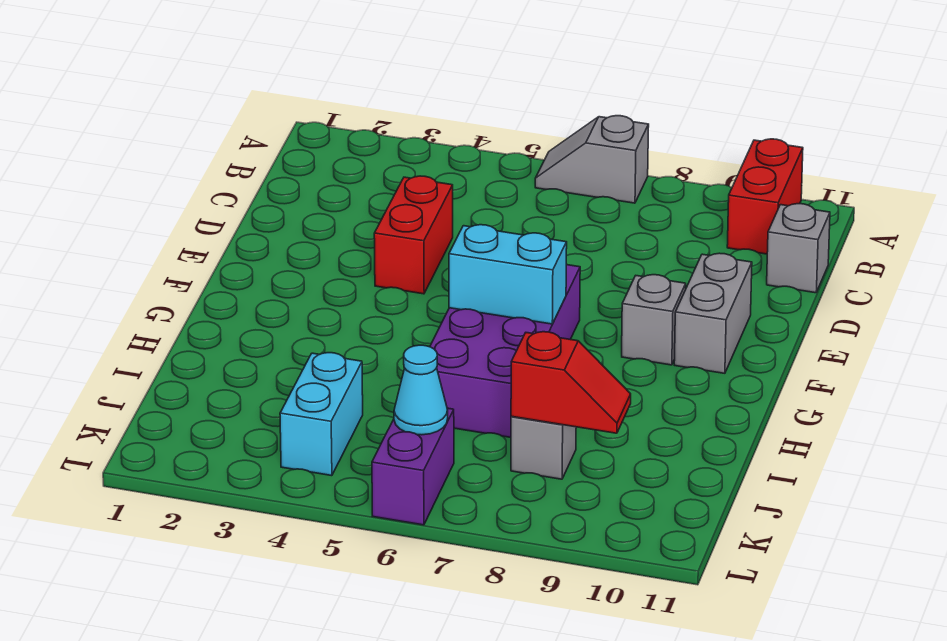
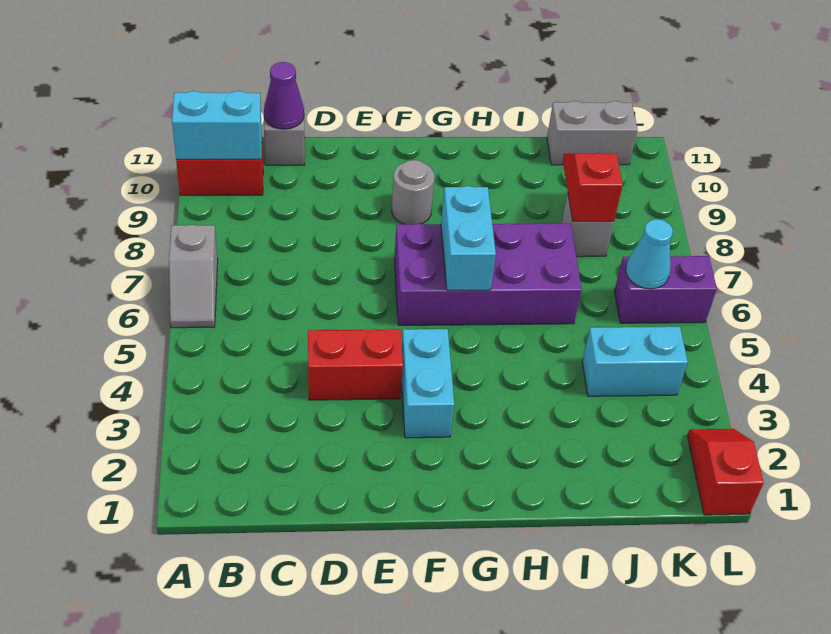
none -> cyan 1x2 brick [172,91,262,159]
none -> purple 1x1 cone [264,62,304,129]
grey 1x2 brick [674,253,752,373] -> grey 1x2 brick moved to [547,101,638,165]
none -> cyan 1x2 brick [402,329,454,438]
grey 1x1 brick [622,275,686,365] -> grey 1x1 round brick [392,160,435,224]
none -> red 1x2 slope [687,429,764,515]

